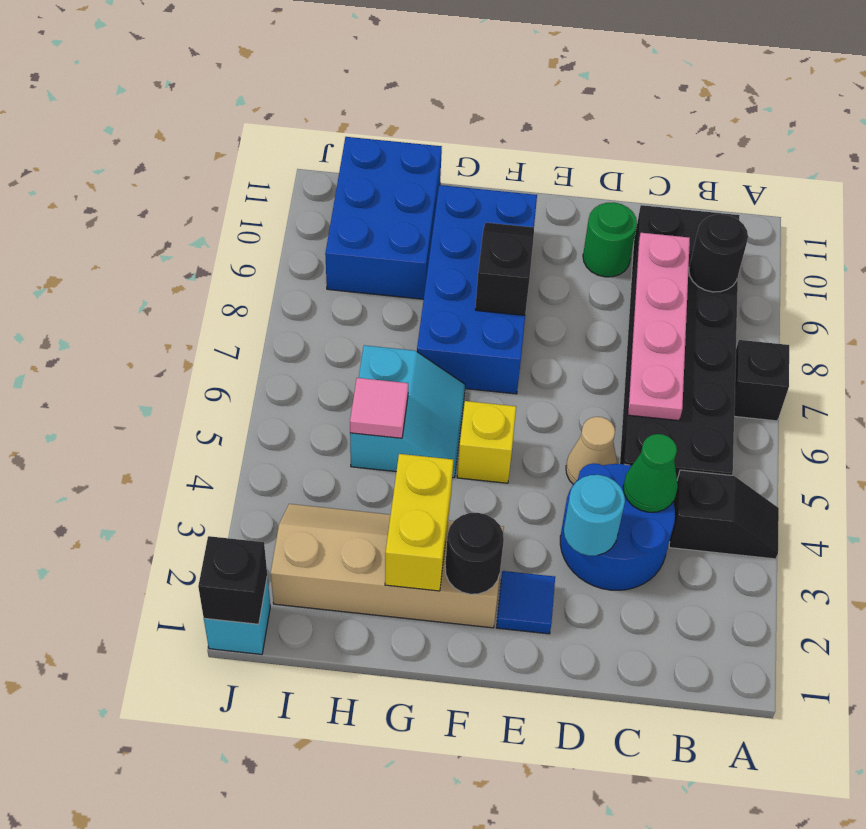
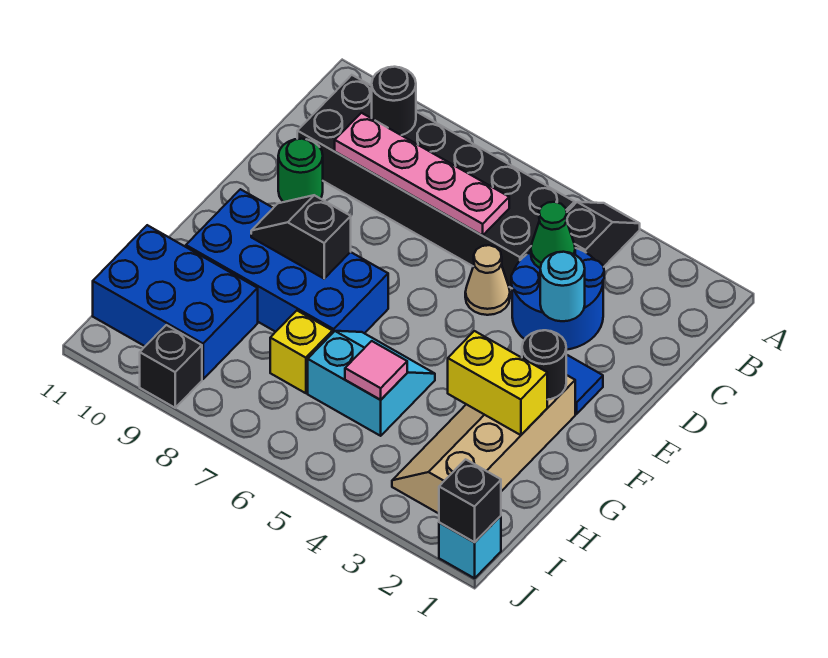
black 1x1 brick [734,340,789,421] -> black 1x1 brick moved to [140,325,202,408]
yellow 1x1 brick [457,401,516,483] -> yellow 1x1 brick moved to [270,311,332,393]

